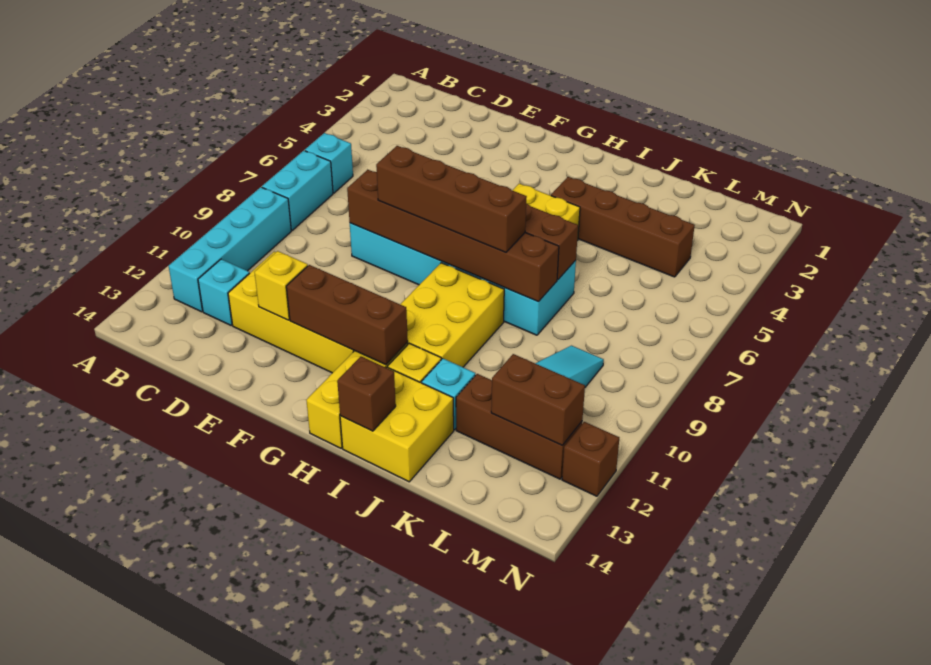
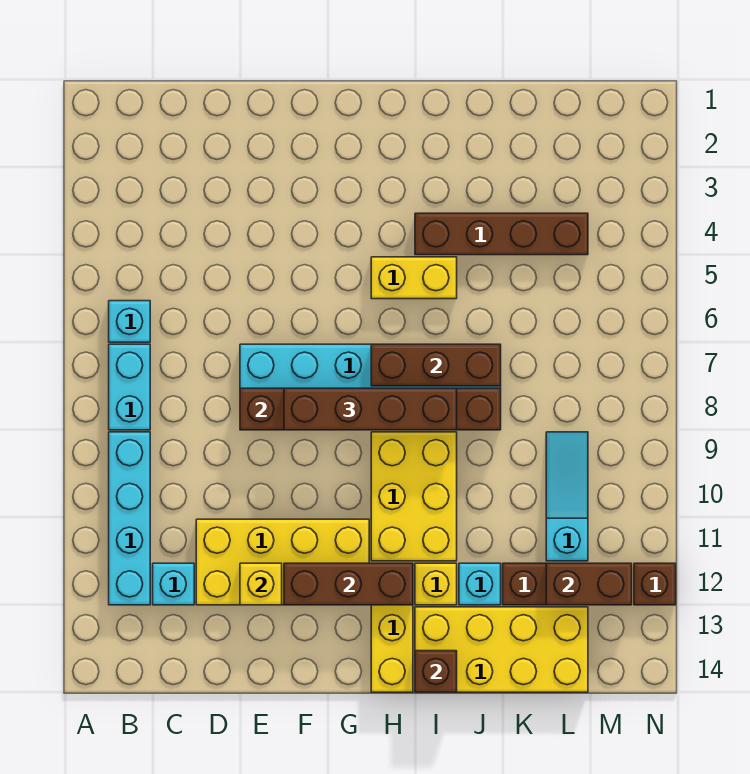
yellow 2x2 brick [340,367,454,482] -> yellow 2x4 brick [415,607,588,692]

